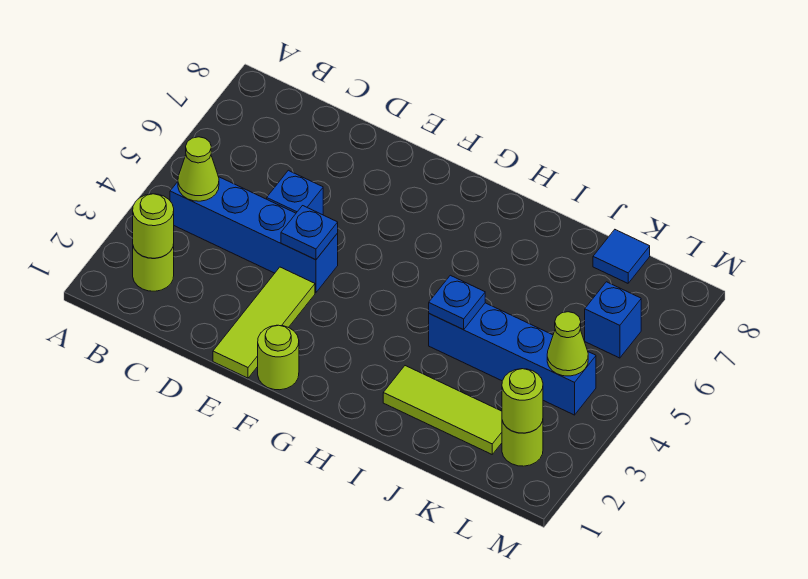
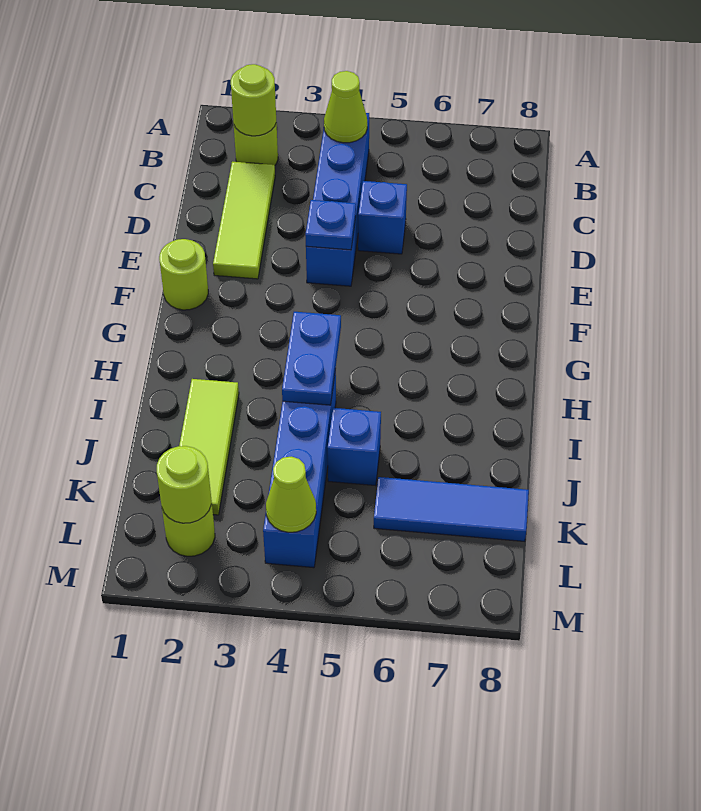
lime 1x3 tile [213,267,315,378] -> lime 1x3 tile turned to [213,162,275,279]
blue 1x1 plate [429,275,485,330] -> blue 1x2 plate [282,312,341,405]
blue 1x1 tile [593,230,650,283] -> blue 1x3 tile [374,477,529,541]
blue 1x1 brick [585,282,641,358] -> blue 1x1 brick moved to [328,408,381,486]

